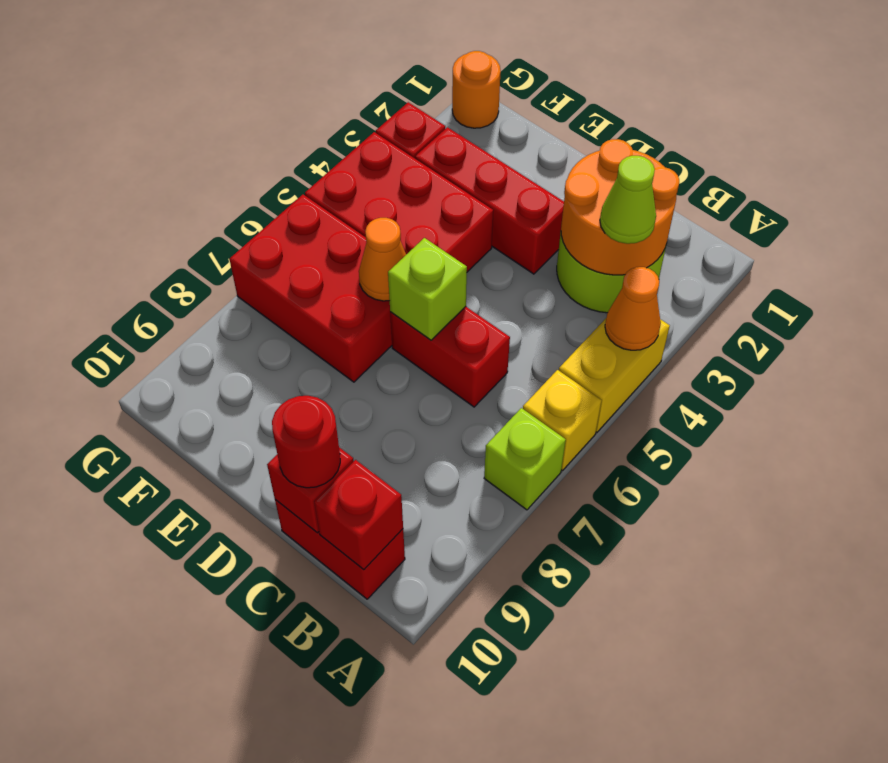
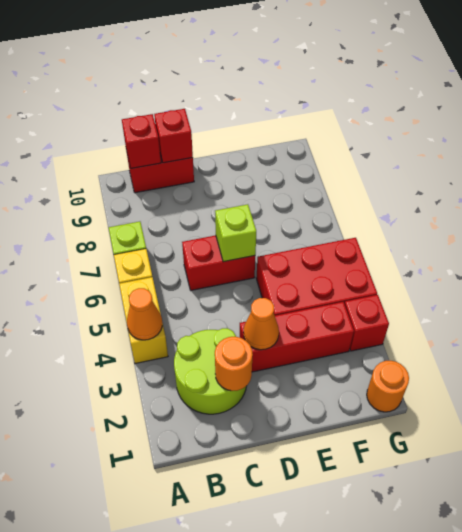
orange 2x2 round brick [561,139,679,275] -> orange 1x1 round brick [215,337,253,391]
lime 1x1 cone [600,156,656,244] -> none
red 1x1 round brick [272,396,340,488] -> none
red 2x3 brick [229,195,392,382] -> none
orange 1x1 cone [359,218,406,301] -> orange 1x1 cone moved to [243,298,279,350]

